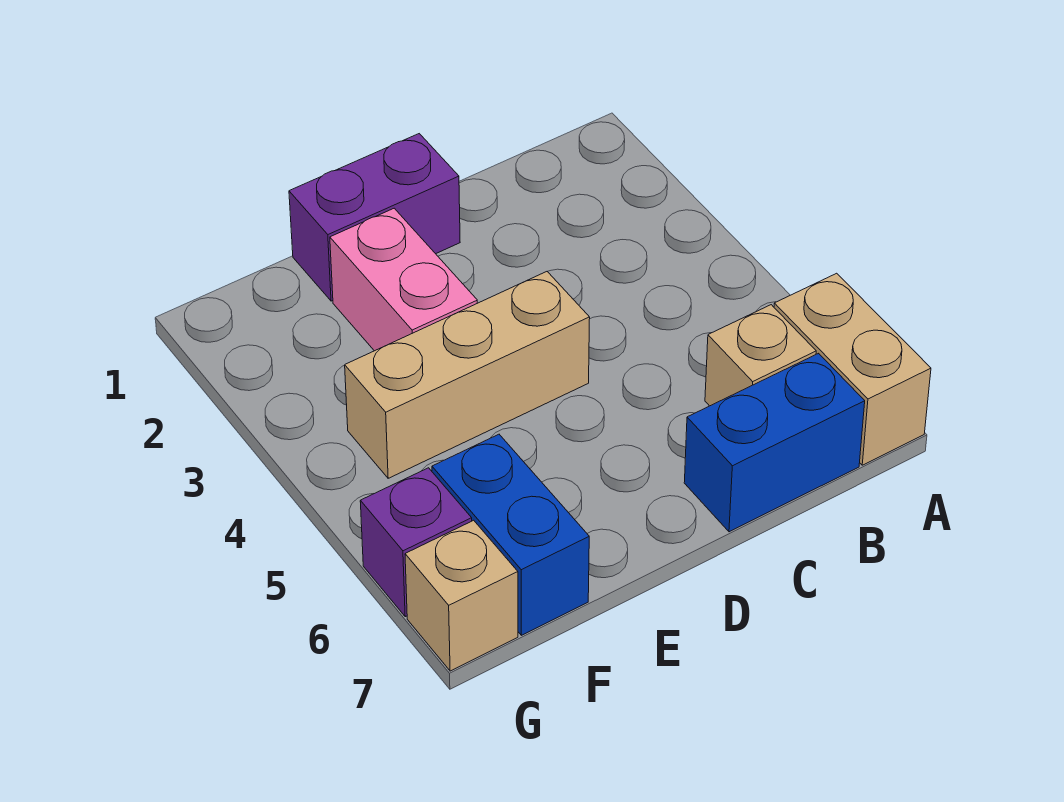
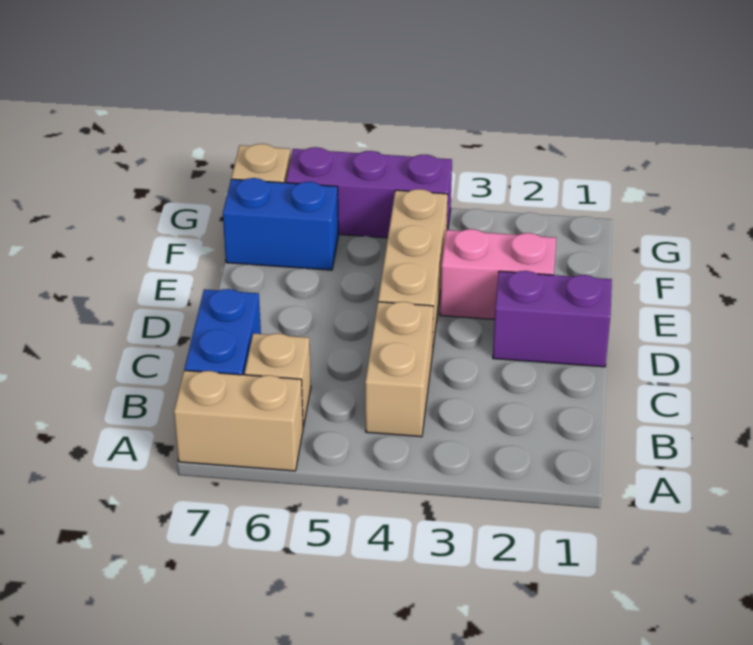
none -> tan 1x2 brick [365,302,433,437]
purple 1x2 brick [289,134,460,301] -> purple 1x2 brick turned to [493,271,612,367]
purple 1x1 brick [360,468,472,617] -> purple 1x3 brick [286,147,452,238]

